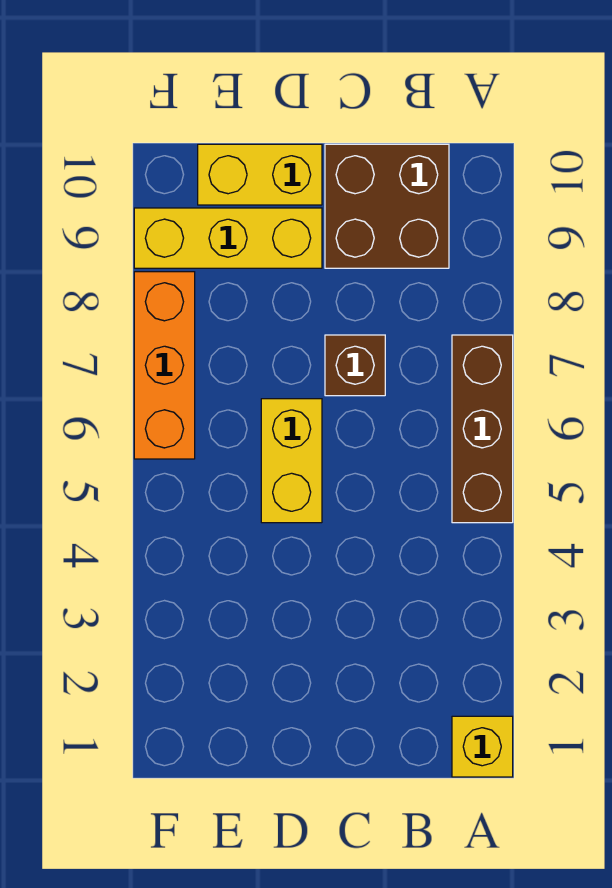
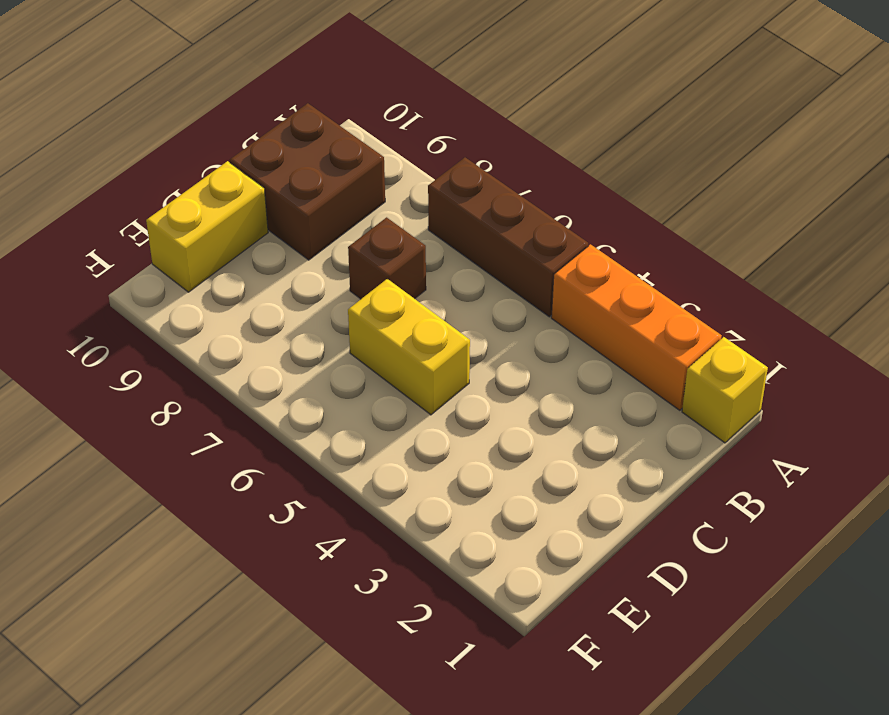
yellow 1x3 brick [134,208,322,268] -> none
orange 1x3 brick [134,272,195,459] -> orange 1x3 brick moved to [551,244,722,410]

